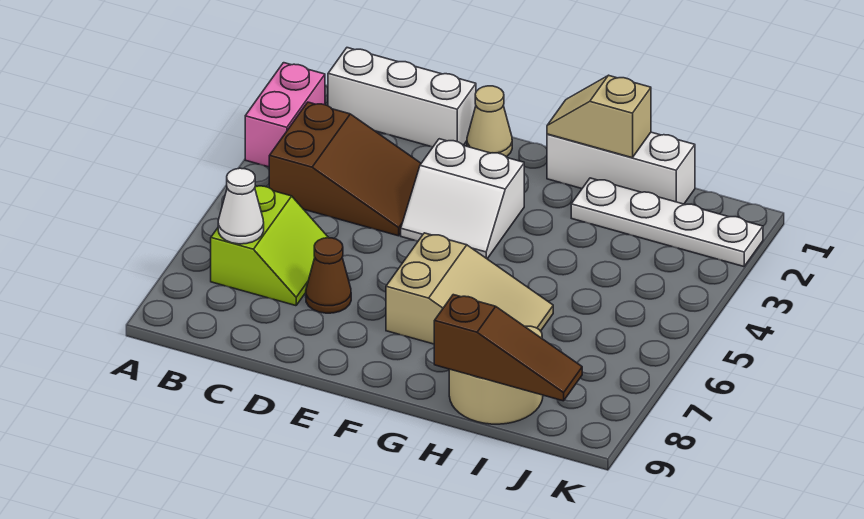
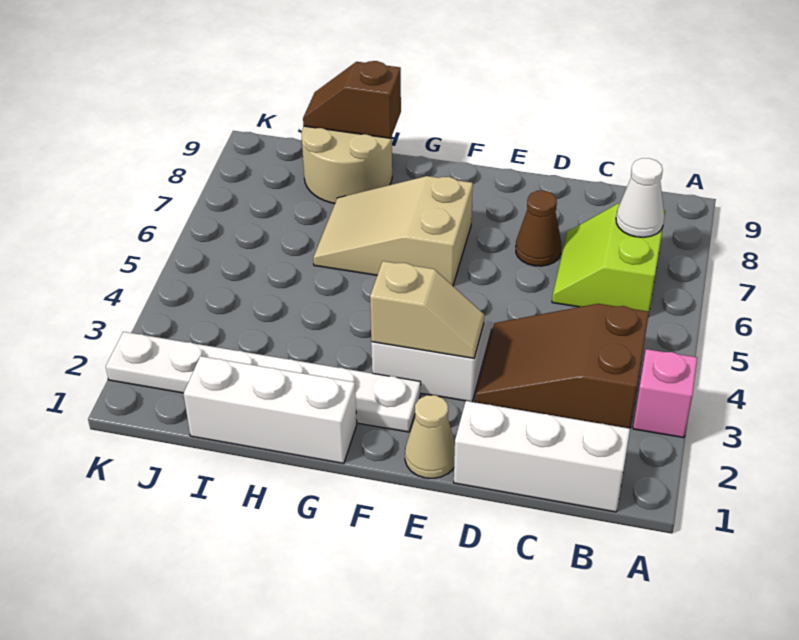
pink 1x2 brick [245,63,325,167] -> pink 1x1 brick [633,349,697,438]
tan 1x2 slope [547,75,651,158] -> tan 1x2 slope moved to [370,261,484,358]
white 1x4 plate [571,178,763,267] -> white 1x6 plate [106,332,421,432]
brown 1x3 slope [434,295,582,401] -> brown 1x2 slope [303,61,401,138]

